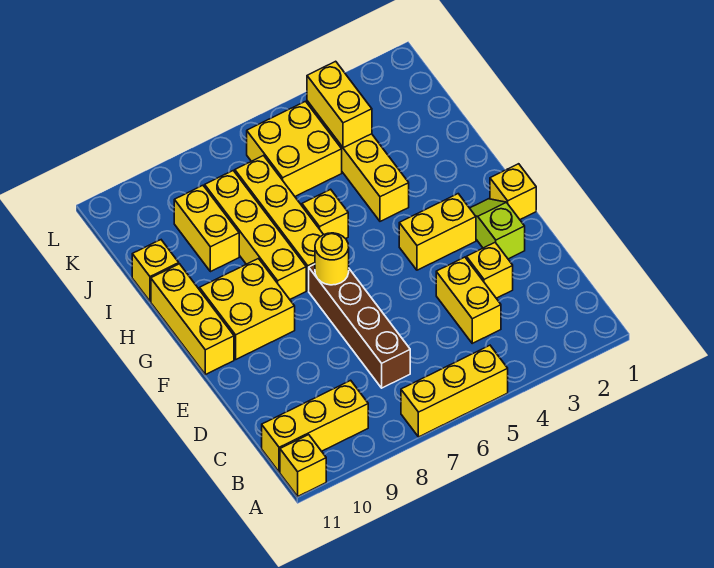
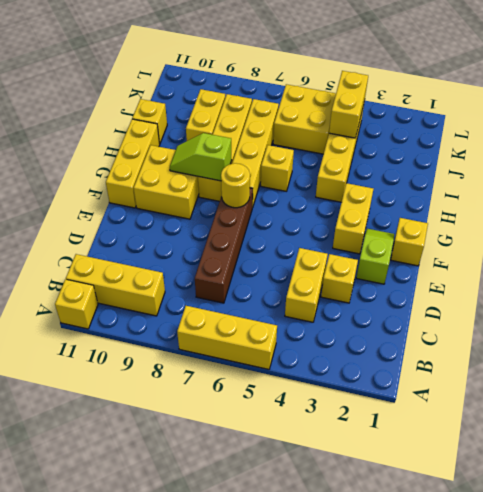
yellow 1x2 brick [399,194,476,270] -> yellow 1x2 brick turned to [333,183,373,254]
none -> lime 1x2 slope [170,133,232,181]

